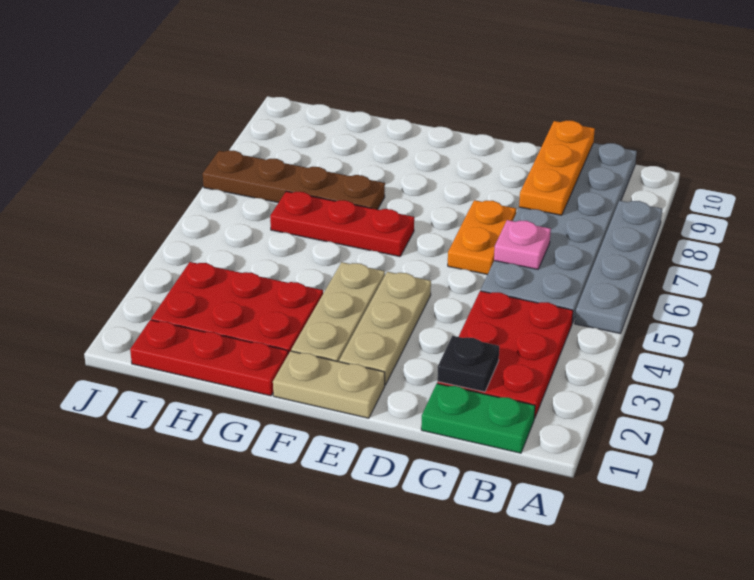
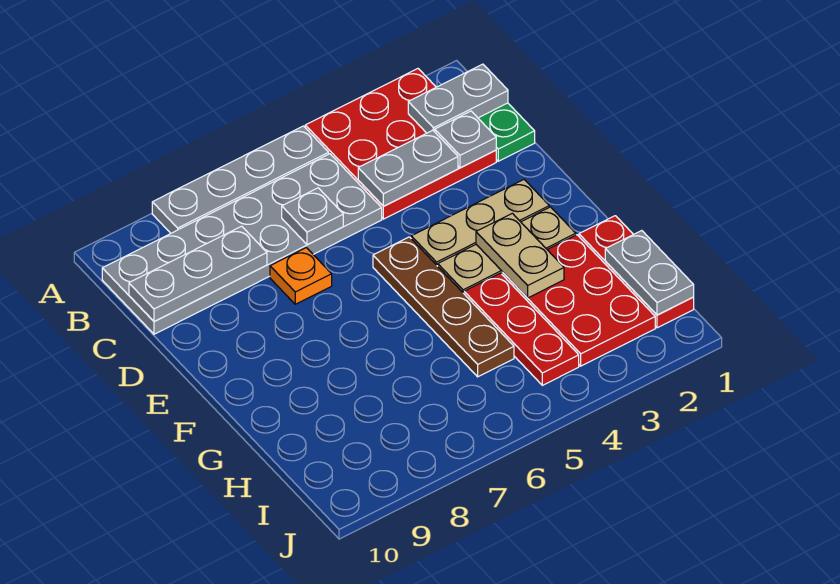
none -> grey 1x2 plate [408,64,508,133]
red 2x3 plate [437,291,573,418] -> red 3x3 plate [305,69,496,219]
black 1x1 plate [437,336,499,392] -> grey 1x1 plate [435,111,496,168]
none -> grey 1x2 plate [358,130,458,206]
pink 1x1 plate [494,220,551,269] -> grey 1x1 plate [282,188,343,245]
orange 1x3 plate [519,121,595,215] -> grey 1x3 plate [129,226,267,322]
orange 1x2 plate [448,200,516,275] -> orange 1x1 plate [270,248,332,304]
tan 1x2 plate [273,351,385,418] -> tan 1x2 plate moved to [476,213,564,298]
red 1x3 plate [270,191,414,257] -> red 1x3 plate moved to [464,273,579,385]
brown 1x4 plate [203,150,385,210] -> brown 1x4 plate moved to [373,237,514,377]
none -> grey 1x2 plate [605,231,694,315]

